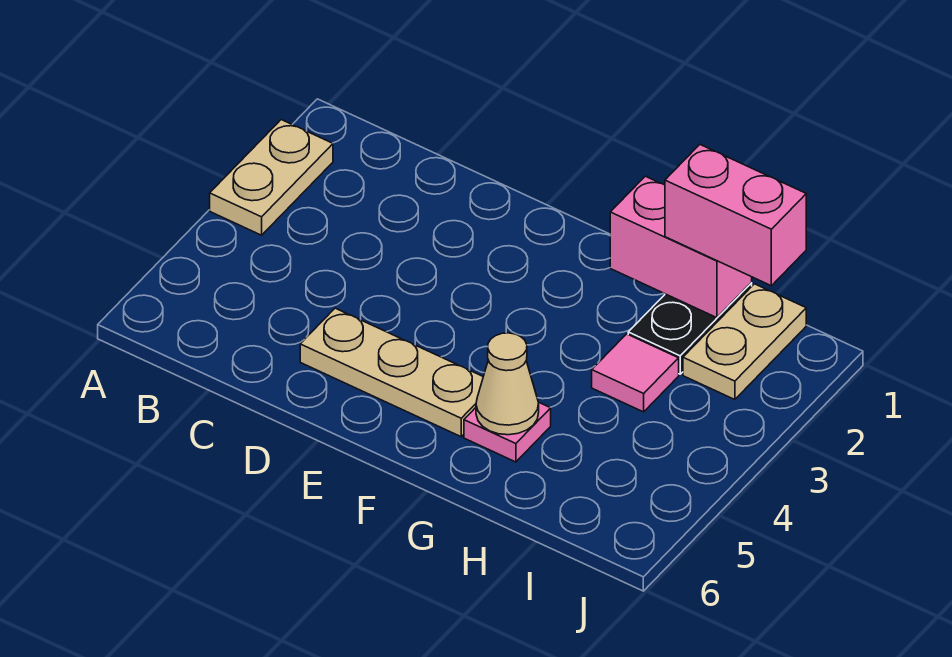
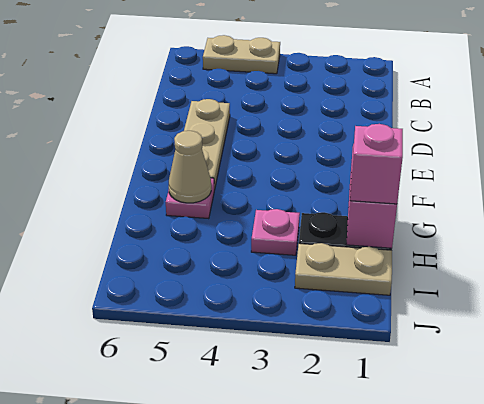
tan 1x2 plate [210,120,333,235] -> tan 1x2 plate moved to [203,35,280,74]
pink 1x2 brick [665,145,806,286] -> pink 1x1 brick [350,124,403,204]
pink 1x1 tile [592,334,679,412] -> pink 1x1 plate [251,209,300,255]

